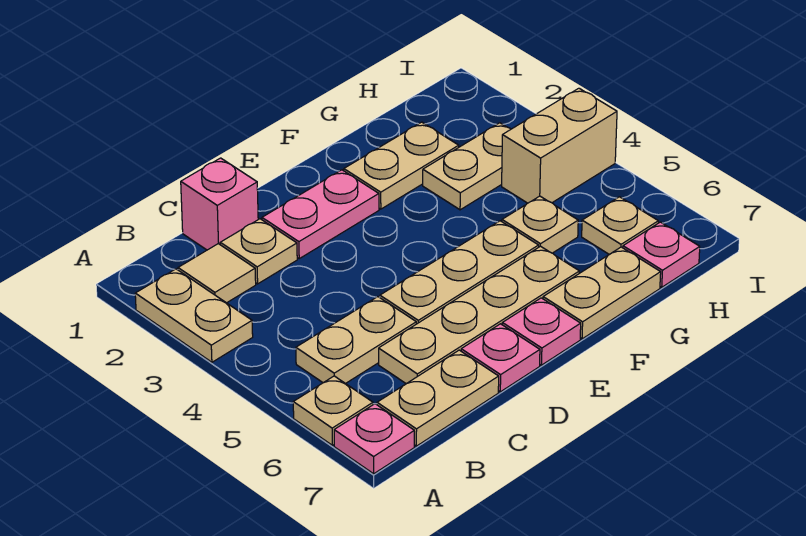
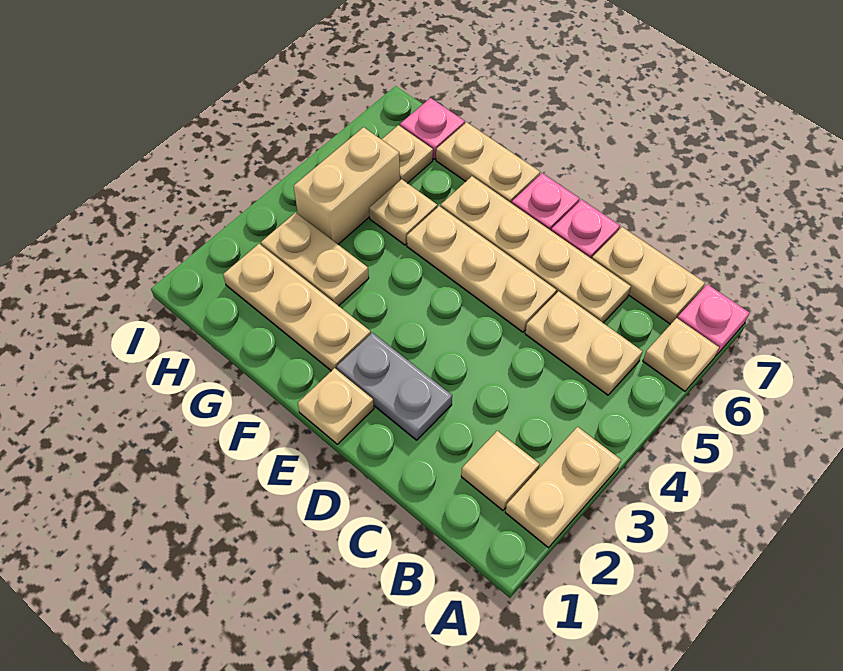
pink 1x1 brick [181,158,258,250] -> none
tan 1x1 plate [220,219,297,284] -> tan 1x1 plate moved to [298,368,374,444]
pink 1x2 plate [262,170,379,258] -> grey 1x2 plate [337,333,452,440]
tan 1x2 plate [344,122,459,209] -> tan 1x3 plate [223,244,371,371]
tan 1x2 brick [502,88,617,203] -> tan 1x2 brick turned to [294,127,400,244]

